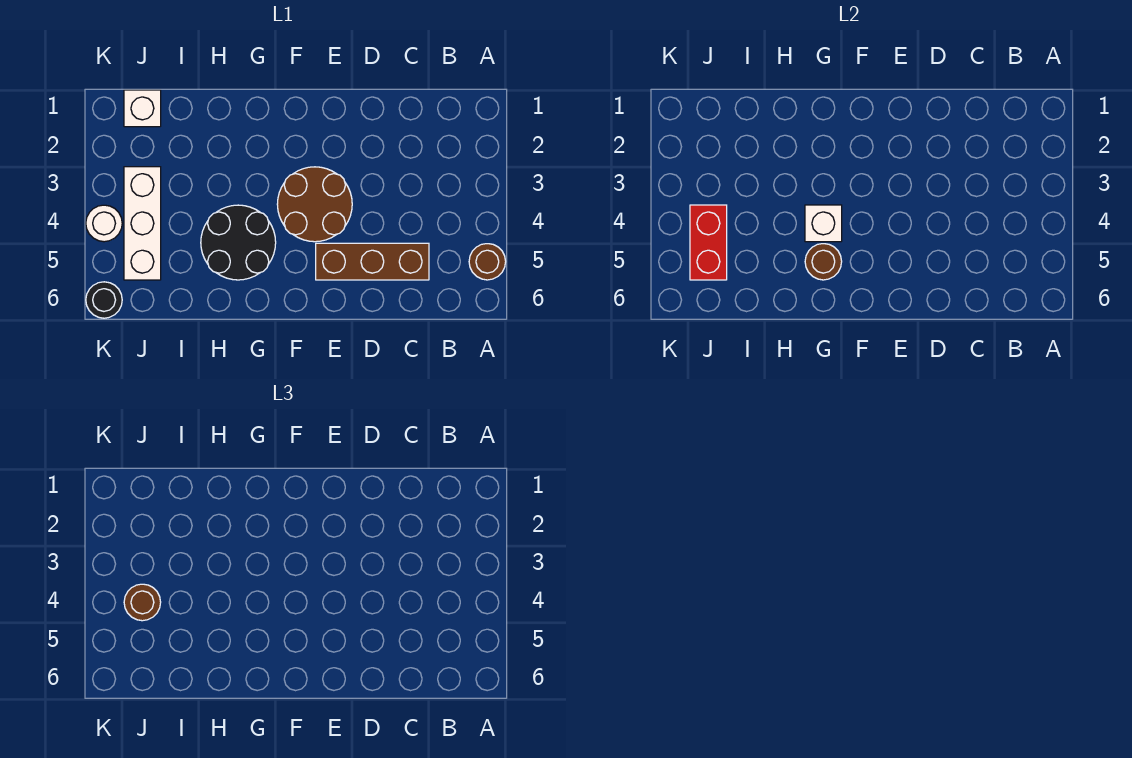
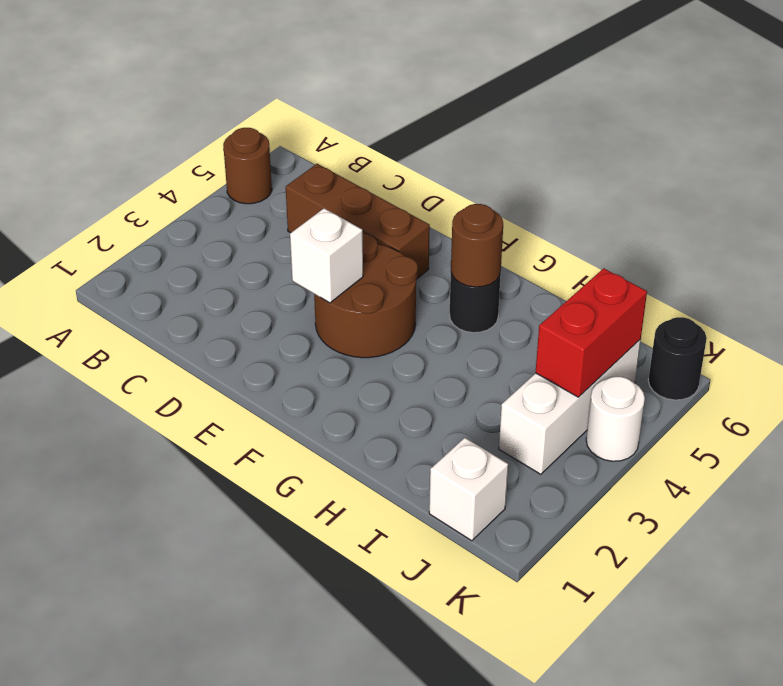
black 2x2 round brick [201,205,276,280] -> black 1x1 round brick [450,273,501,333]
white 1x1 brick [805,205,842,242] -> white 1x1 brick moved to [290,208,363,303]
brown 1x1 round brick [124,584,161,621] -> none

